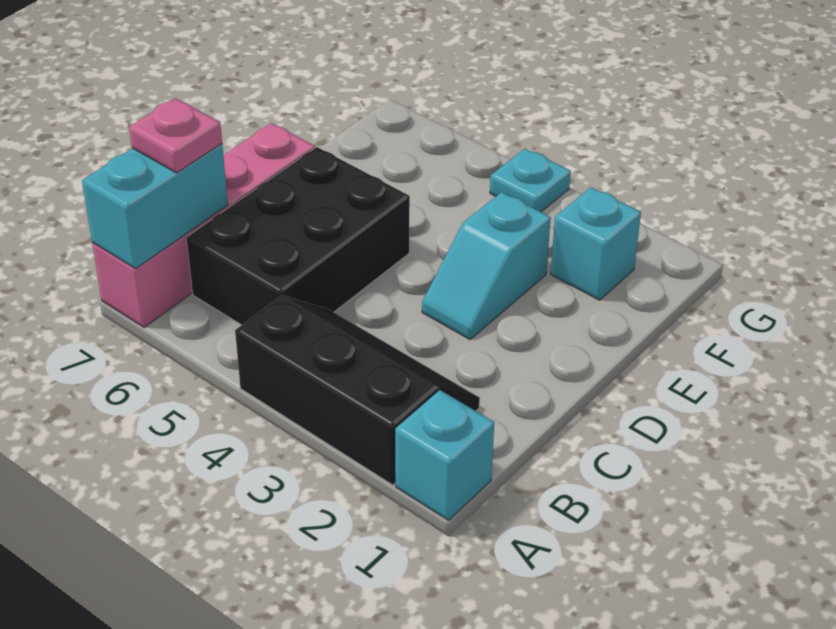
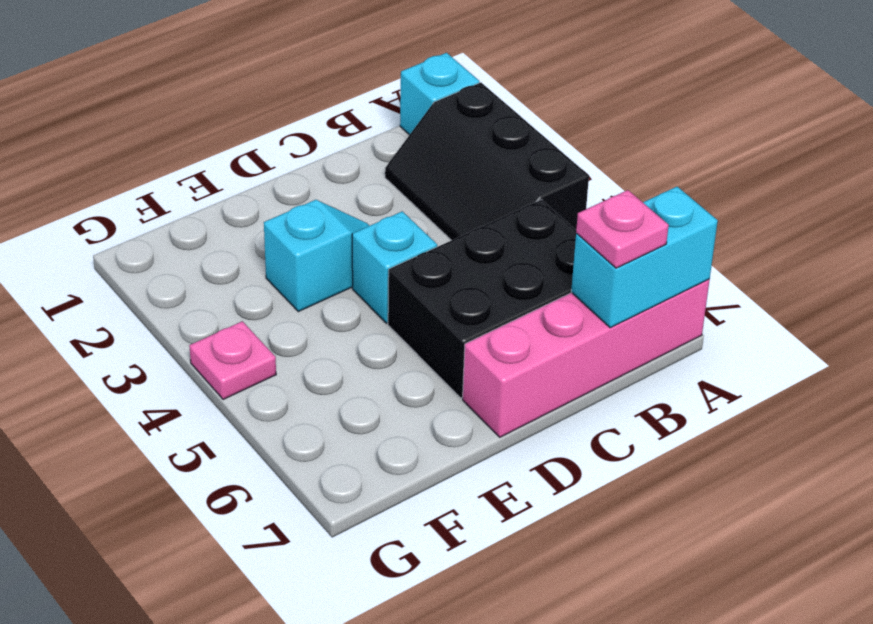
cyan 1x1 brick [551,187,641,300] -> cyan 1x1 brick moved to [352,211,437,323]
cyan 1x1 plate [490,149,571,212] -> pink 1x1 plate [189,321,276,399]

